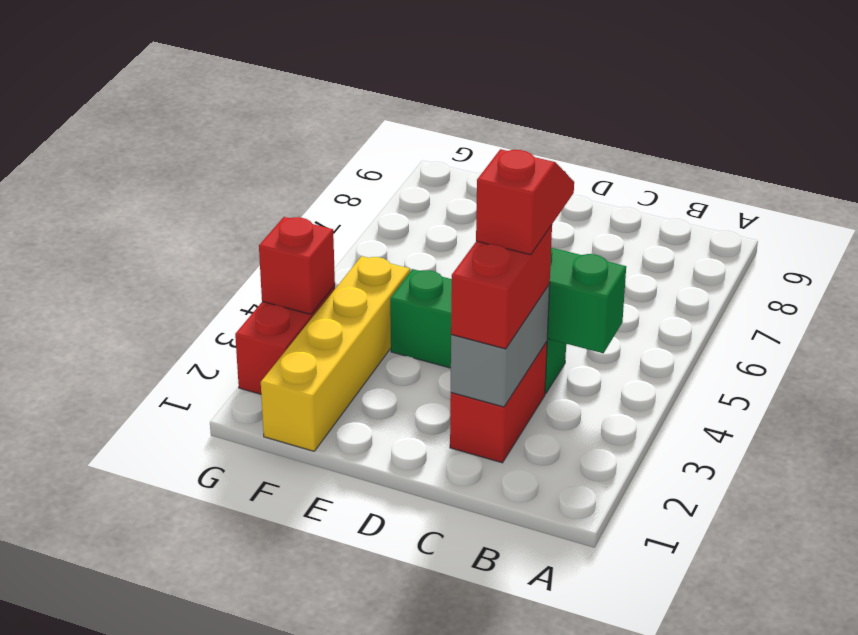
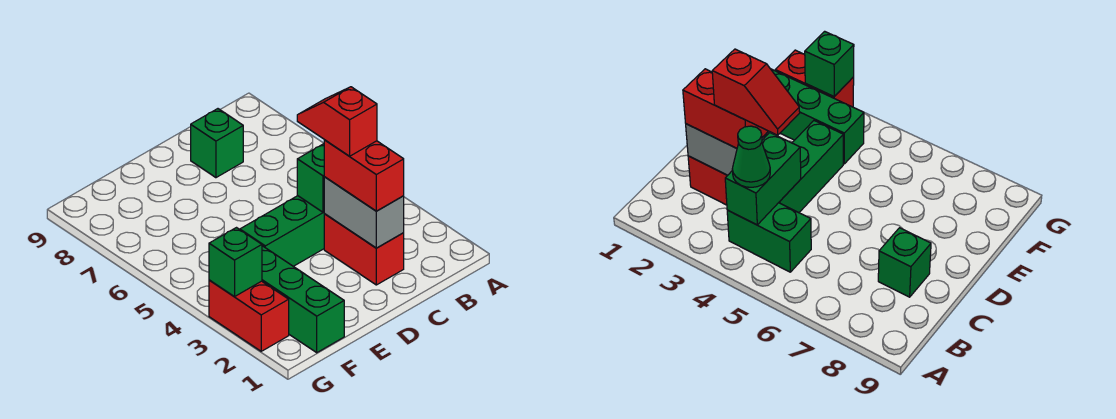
none -> green 1x2 brick [727,203,811,272]
none -> green 1x1 cone [732,126,770,187]
none -> green 1x1 brick [191,109,243,178]
yellow 1x4 brick [261,256,410,451] -> green 1x4 brick [262,246,344,353]
red 1x1 brick [259,217,335,314] -> green 1x1 brick [209,228,262,297]

